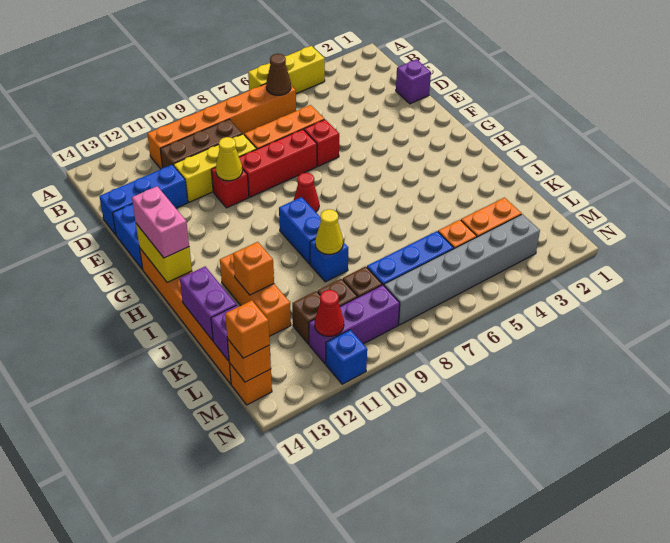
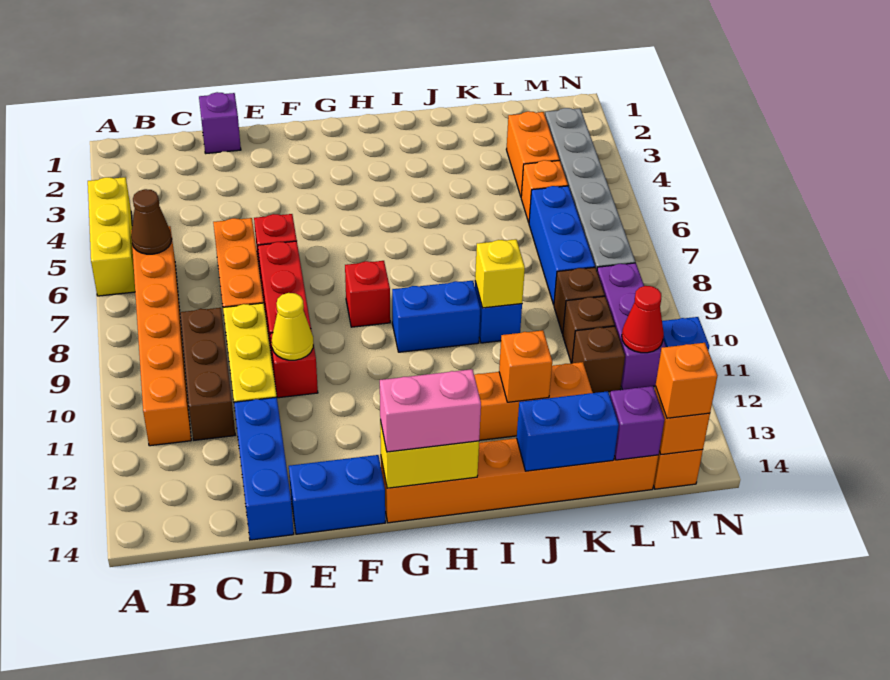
red 1x1 cone [294,173,319,212] -> red 1x1 brick [345,261,390,327]
yellow 1x1 cone [315,209,343,254] -> yellow 1x1 brick [475,239,525,308]
purple 1x2 brick [180,267,236,341] -> blue 1x2 brick [517,391,619,471]

